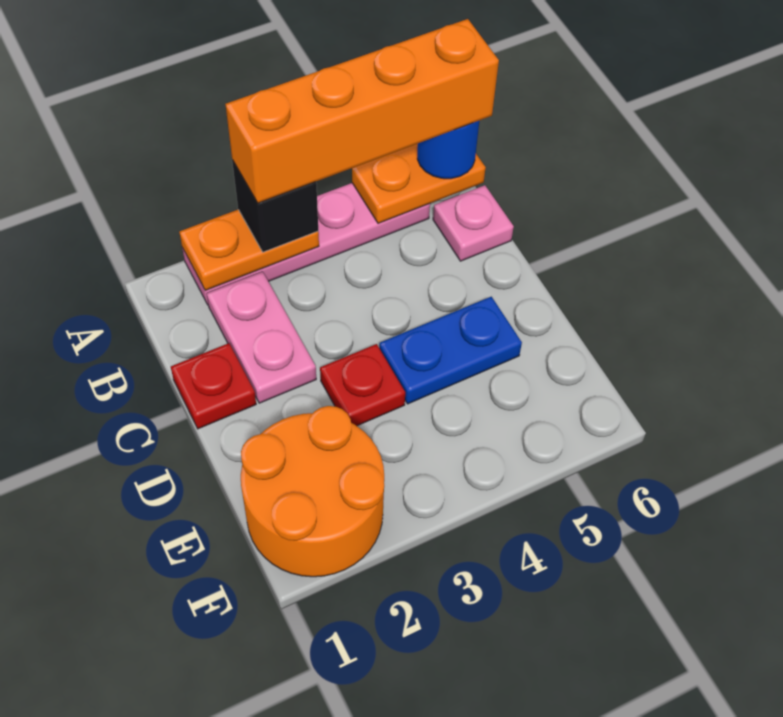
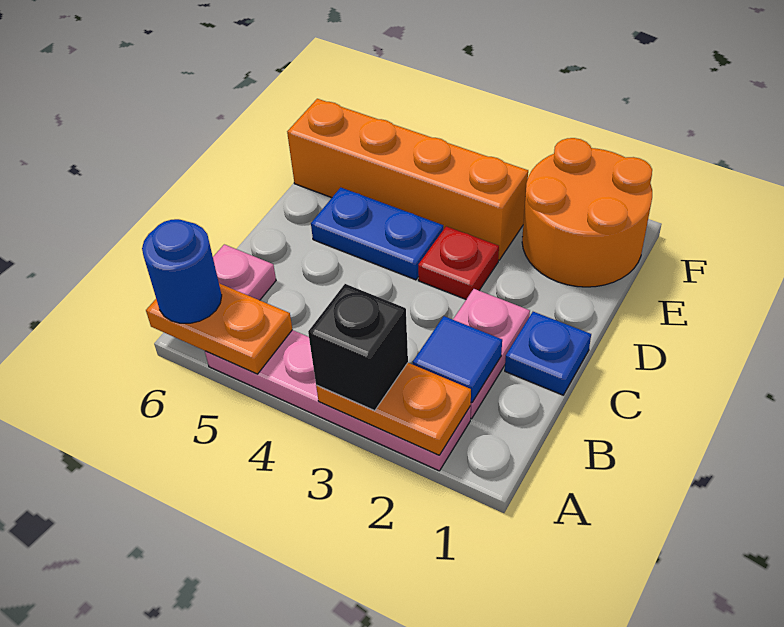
orange 1x4 brick [225,19,499,203] -> orange 1x4 brick moved to [287,99,528,260]
none -> blue 1x1 tile [413,316,502,403]
red 1x1 plate [171,343,256,429] -> blue 1x1 plate [505,312,591,395]

